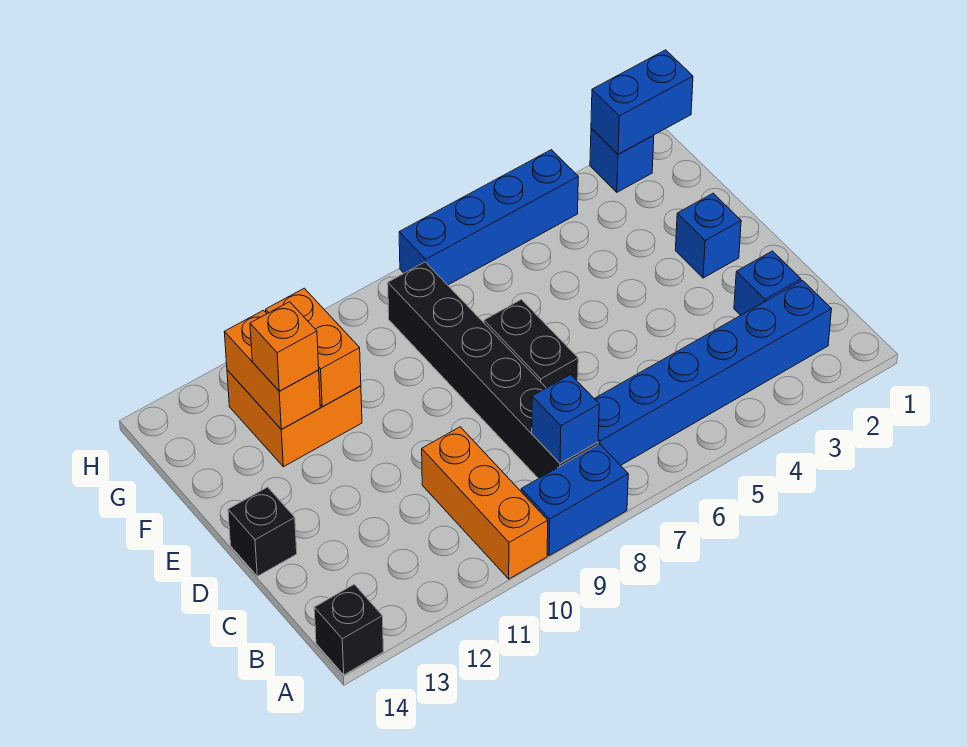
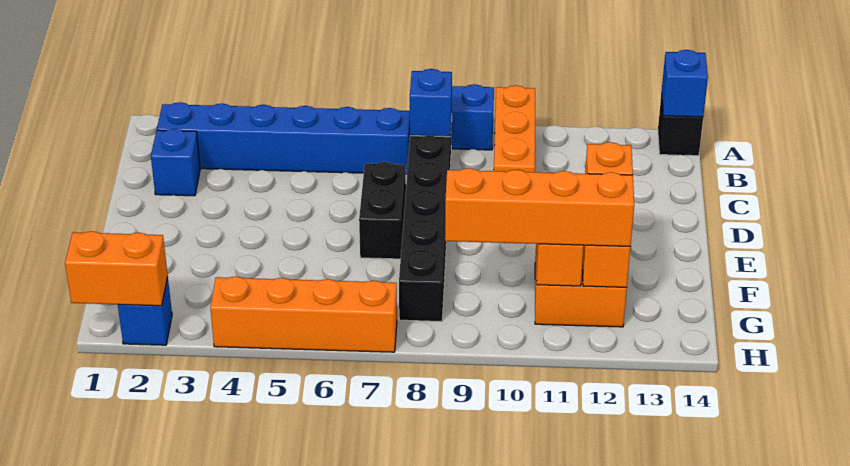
black 1x1 brick [228,487,297,576] -> none
blue 1x1 brick [675,193,741,278] -> blue 1x1 brick moved to [662,50,708,117]
none -> orange 1x4 brick [445,168,634,247]
blue 1x2 brick [591,50,693,154] -> orange 1x2 brick [65,231,168,306]
blue 1x4 brick [399,150,578,285] -> orange 1x4 brick [210,276,397,352]

